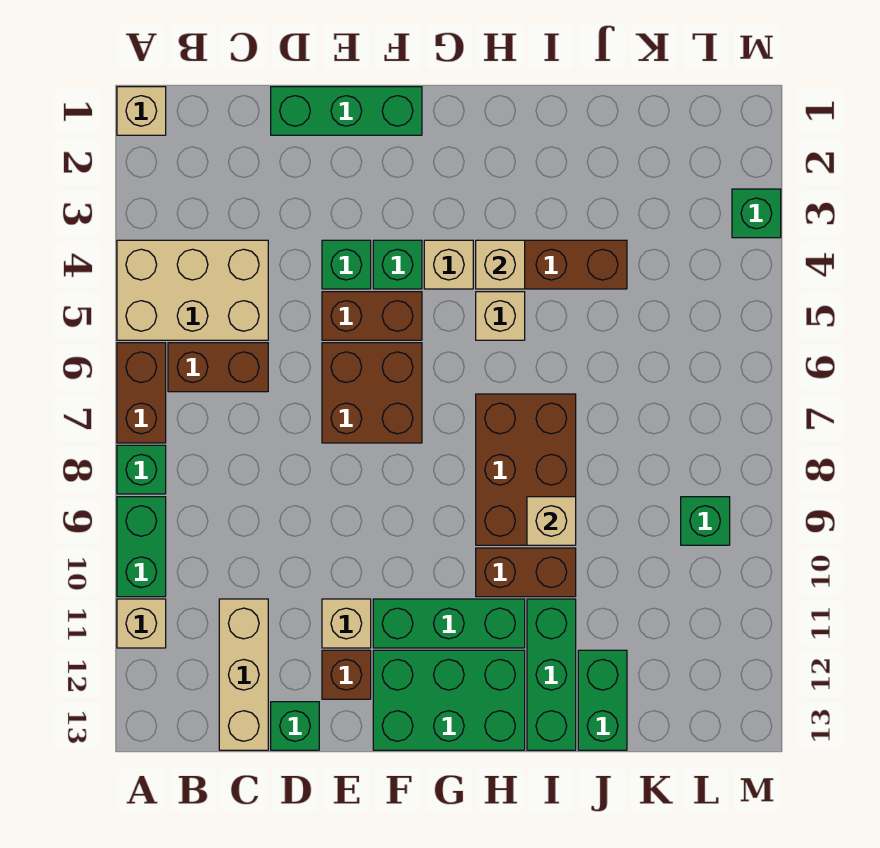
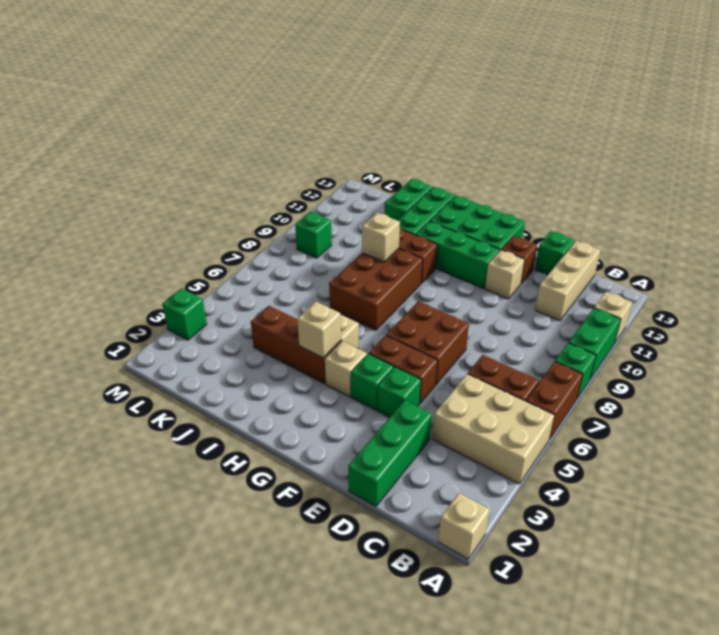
green 1x3 brick [271,87,422,135] -> green 1x3 brick turned to [348,401,432,506]

